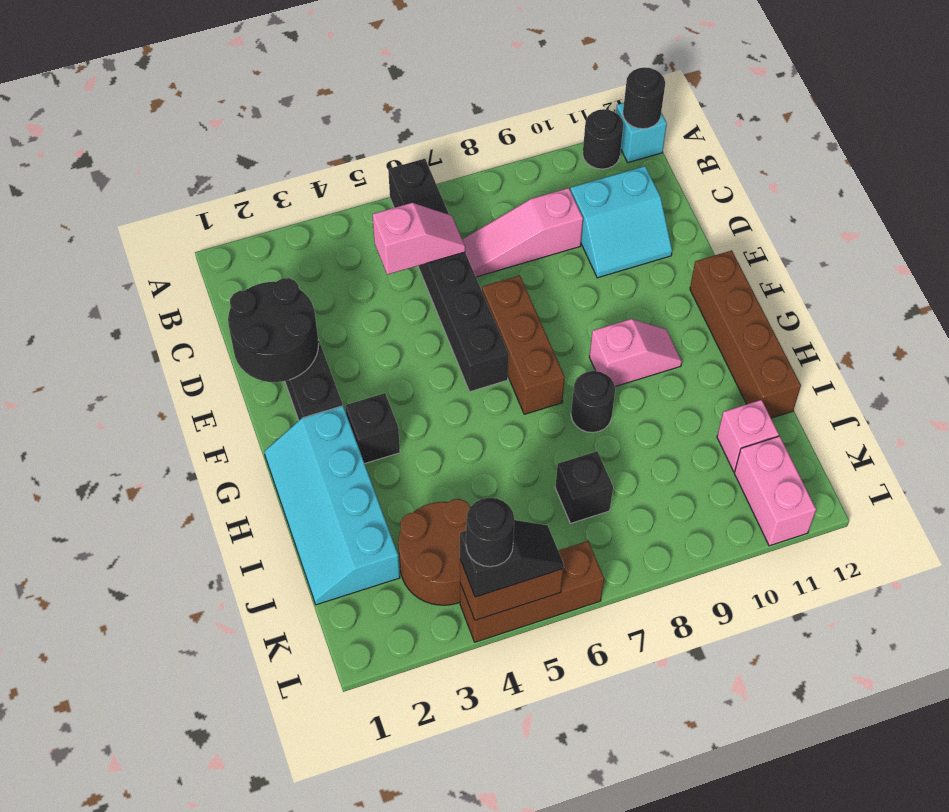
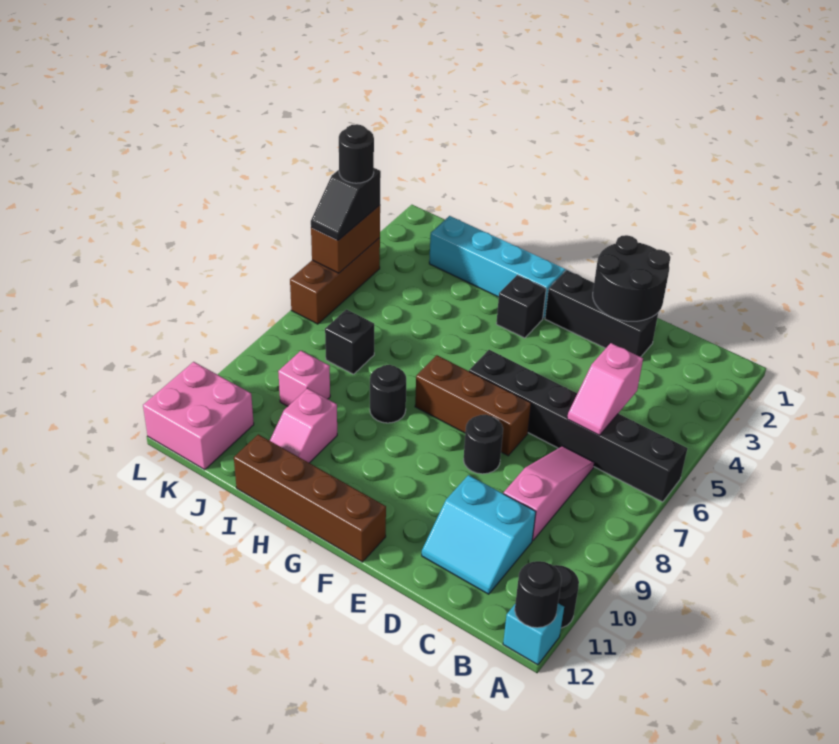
cyan 2x2 slope [571,166,672,278] -> cyan 2x2 slope turned to [422,475,536,594]
none -> black 1x1 round brick [463,415,503,474]
pink 1x2 slope [589,319,682,387] -> pink 1x2 slope moved to [270,388,337,463]
brown 2x2 round brick [398,499,470,605] -> none
pink 1x1 brick [717,400,779,471] -> pink 1x1 brick moved to [278,351,330,406]
pink 1x2 brick [734,436,816,546] -> pink 2x2 brick [143,362,254,470]

